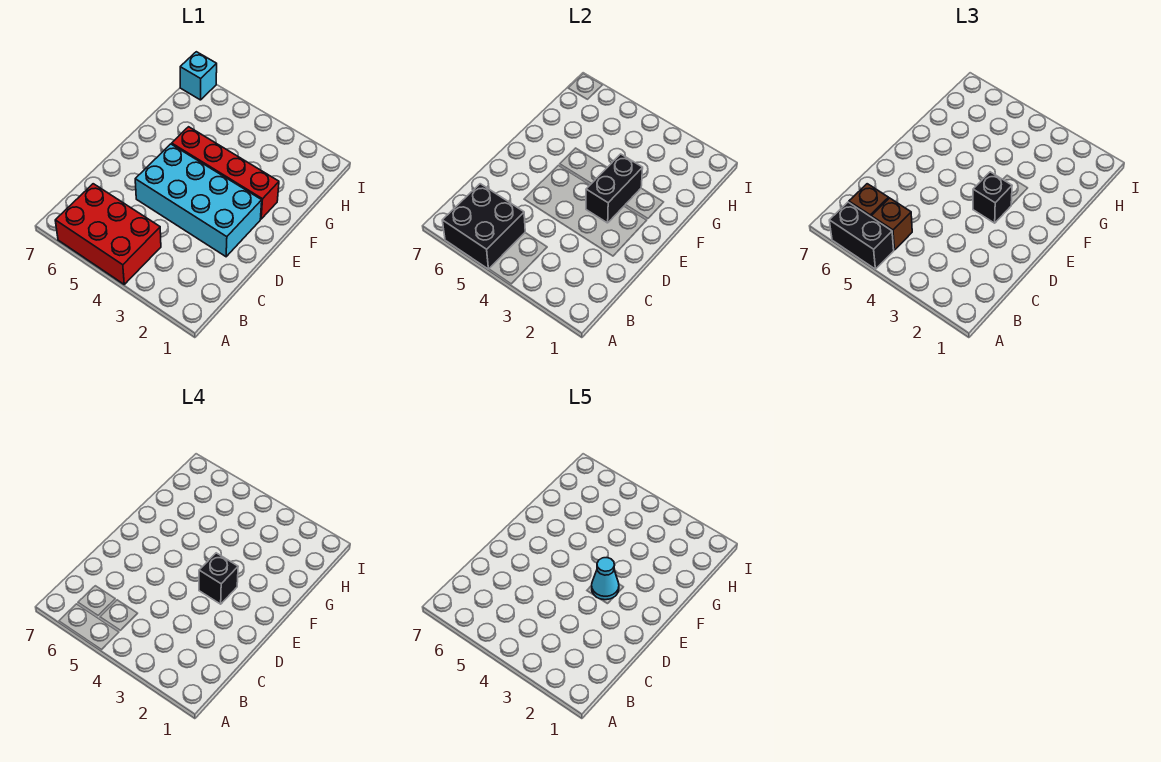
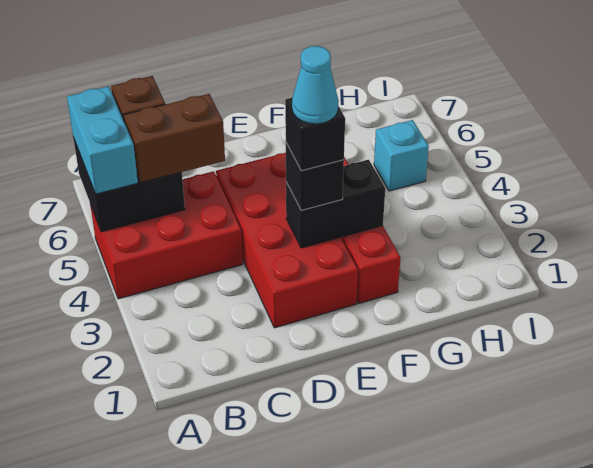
red 2x3 brick [55,184,161,284] -> red 2x3 brick turned to [90,171,243,299]
black 1x2 brick [829,202,894,269] -> cyan 1x2 brick [67,86,138,194]
brown 1x1 brick [871,198,912,250] -> brown 1x2 brick [124,94,225,183]
cyan 2x4 brick [135,144,262,257] -> red 2x4 brick [216,153,358,328]
cyan 1x1 brick [180,52,217,100] -> cyan 1x1 brick moved to [374,120,429,191]

